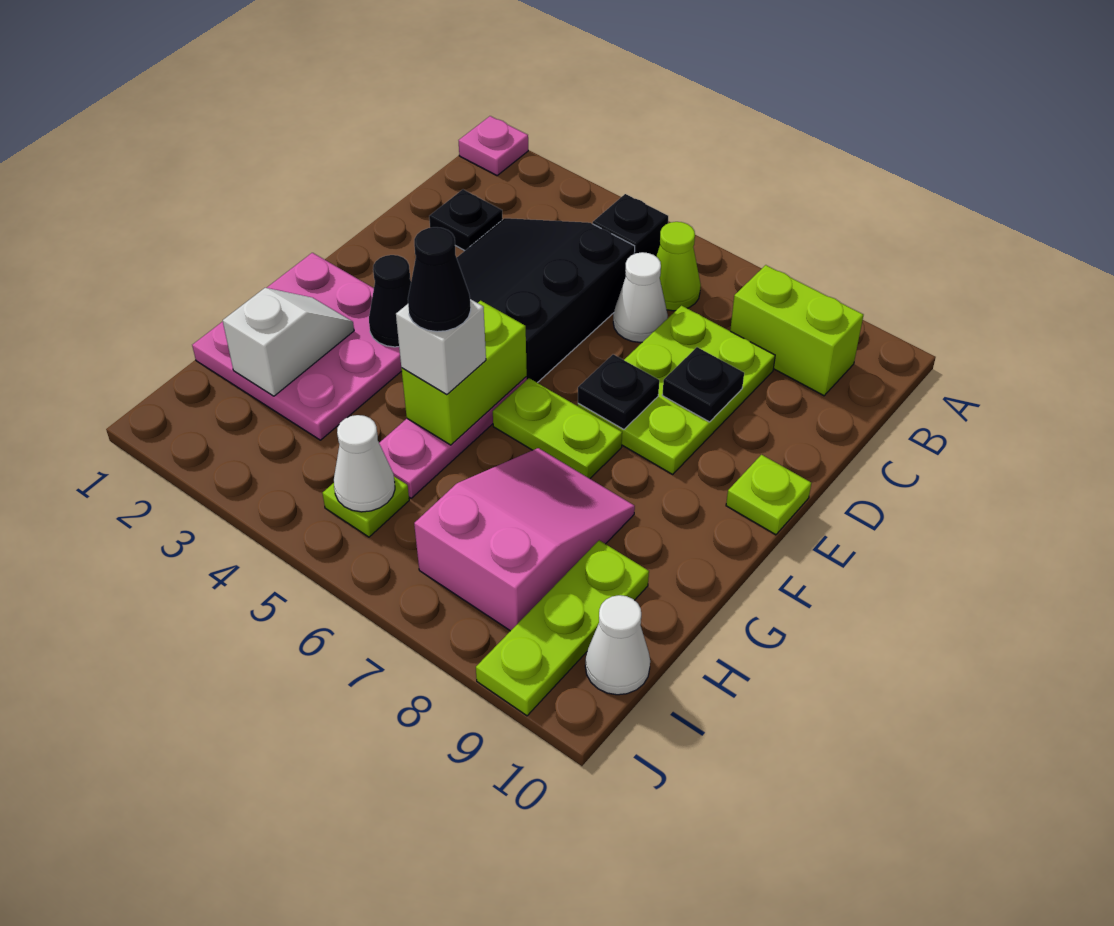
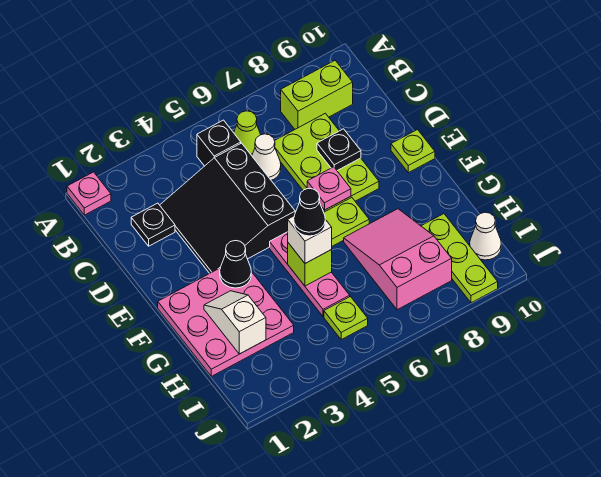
black 1x1 plate [578,354,659,429] -> pink 1x1 plate [307,167,351,210]
lime 1x2 brick [401,301,527,445] -> lime 1x1 brick [288,243,332,286]
white 1x1 cone [334,415,395,512] -> none

